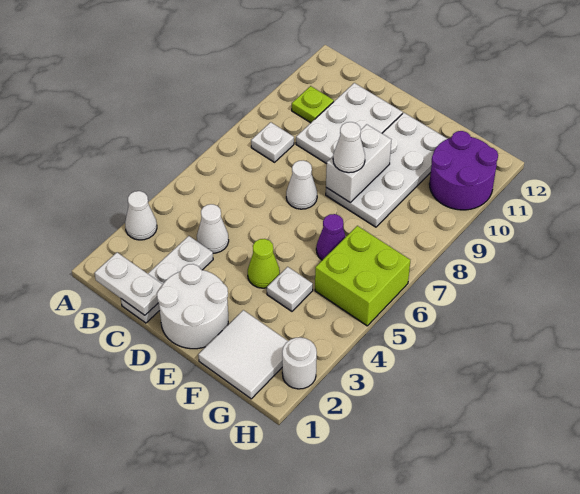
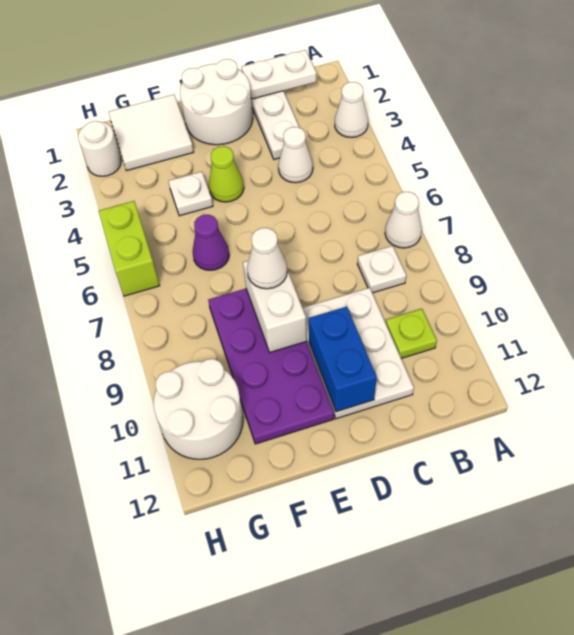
white 1x1 cone [286,160,317,209] -> white 1x1 cone moved to [385,192,422,248]
none -> blue 1x2 brick [309,307,377,412]
white 2x4 plate [326,113,447,227] -> purple 2x4 plate [208,289,334,444]
lime 2x2 brick [315,226,410,326] -> lime 1x2 brick [99,201,160,296]
purple 2x2 round brick [429,131,498,210] -> white 2x2 round brick [154,359,243,459]

